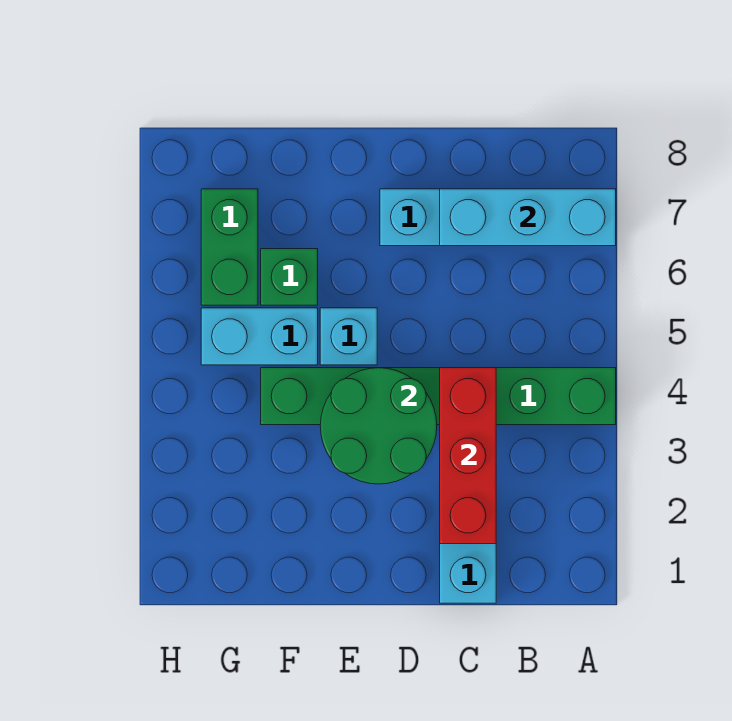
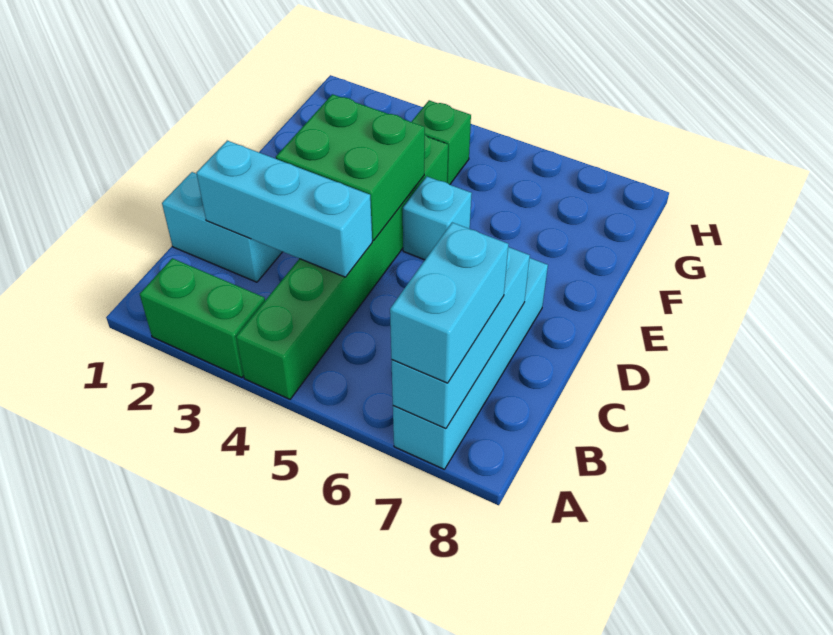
red 1x3 brick [440,368,496,544] -> cyan 1x3 brick [196,141,372,277]
green 2x2 round brick [320,368,437,484] -> green 2x2 brick [276,94,425,241]
cyan 1x2 brick [201,308,318,365] -> cyan 1x2 brick moved to [390,223,509,383]
green 1x1 brick [261,249,318,305] -> green 1x1 brick moved to [412,100,471,184]
green 1x2 brick [201,189,258,305] -> green 1x2 brick moved to [140,258,265,378]

